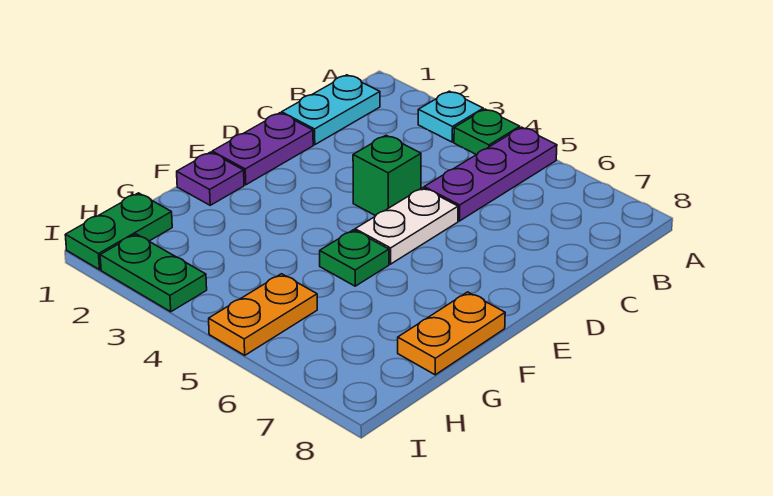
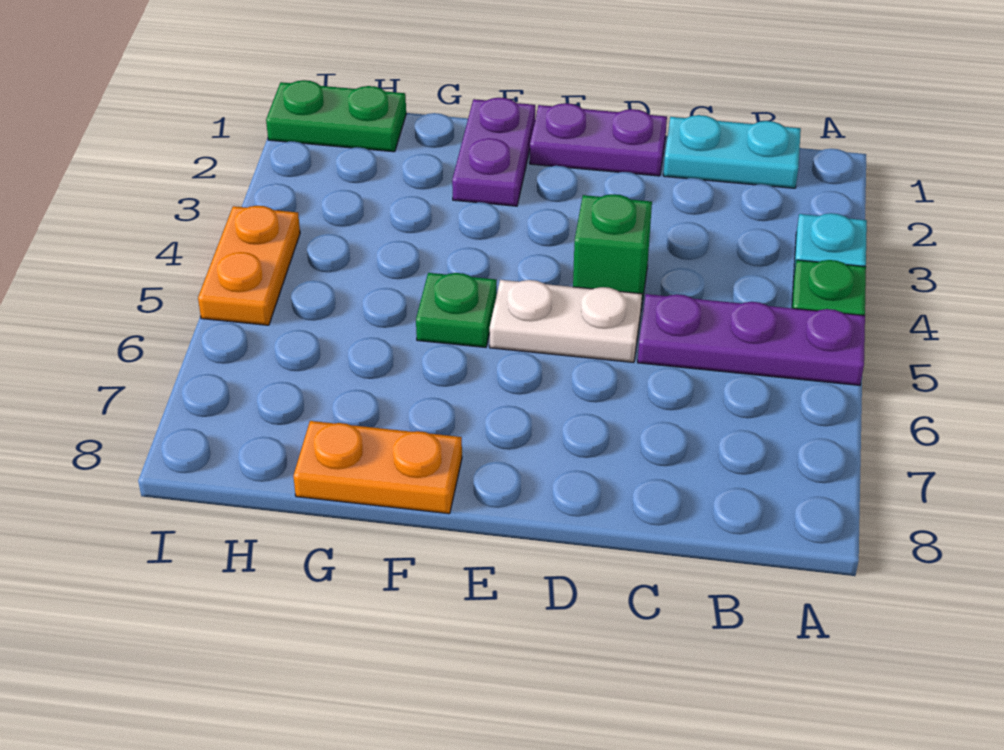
purple 1x1 plate [177,152,244,205] -> purple 1x2 plate [452,98,535,206]
orange 1x2 plate [209,274,317,355] -> orange 1x2 plate turned to [198,206,300,325]
green 1x2 plate [100,234,207,312] -> none

